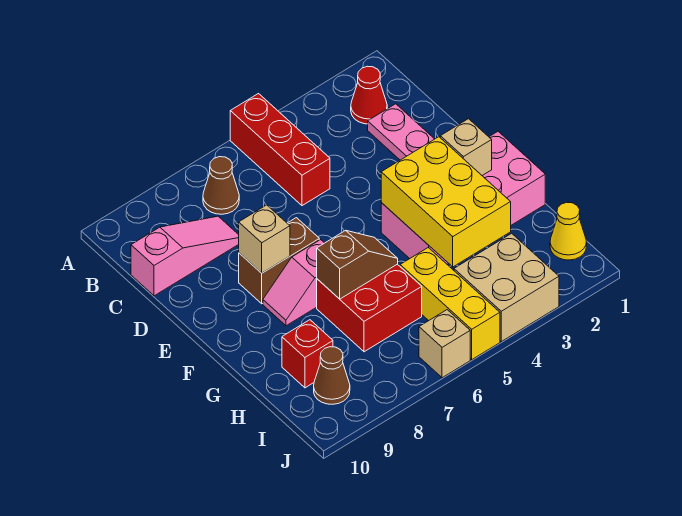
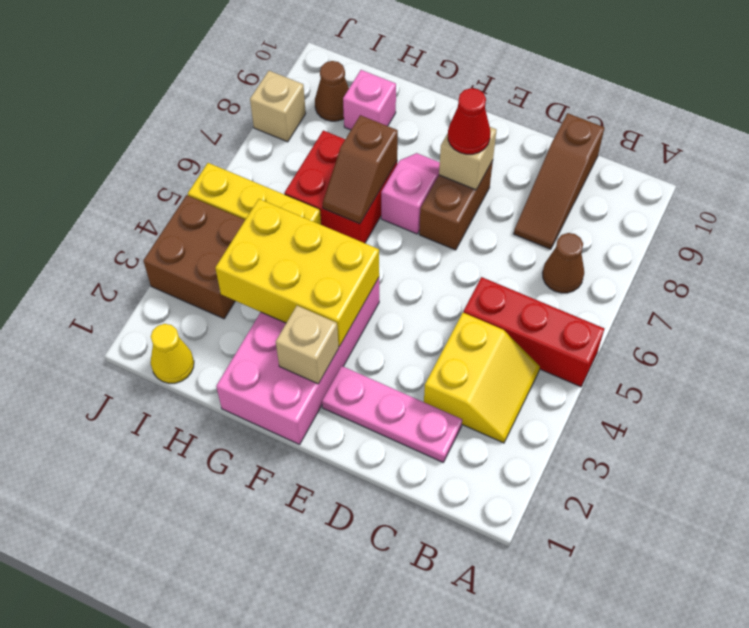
red 1x1 cone [351,66,387,124] -> red 1x1 cone moved to [448,88,490,154]
none -> yellow 2x2 slope [424,313,540,443]
pink 1x3 slope [131,216,239,296] -> brown 1x3 slope [514,113,604,249]
red 1x1 brick [282,320,333,388] -> pink 1x1 brick [343,70,396,130]
tan 2x2 brick [454,233,559,342] -> brown 2x2 brick [143,195,245,319]
tan 1x1 brick [419,310,470,378] -> tan 1x1 brick moved to [250,71,306,142]

